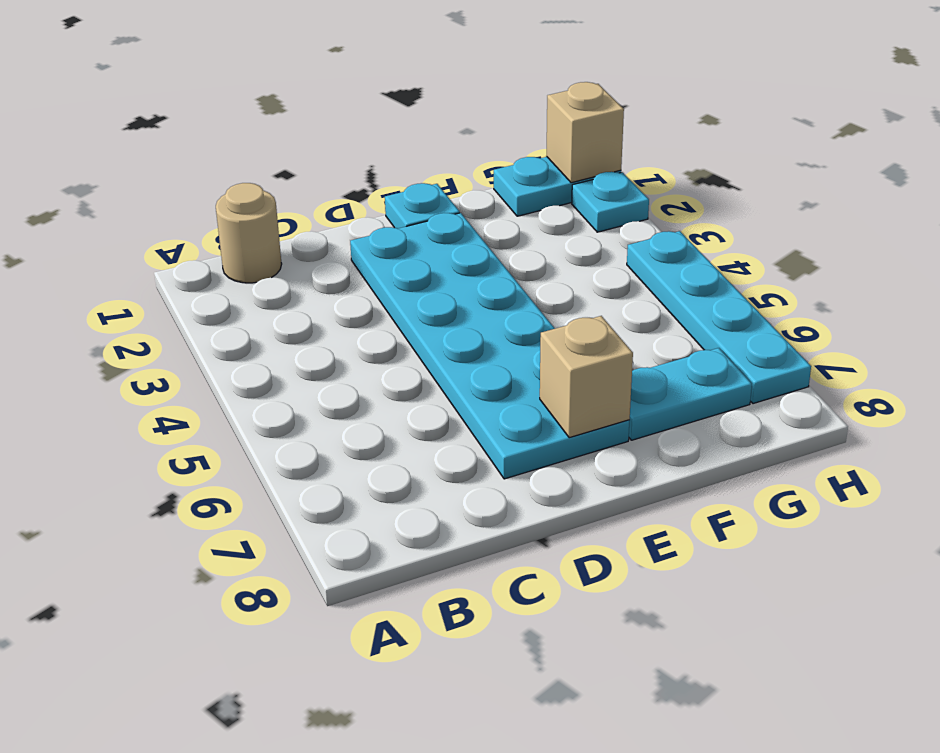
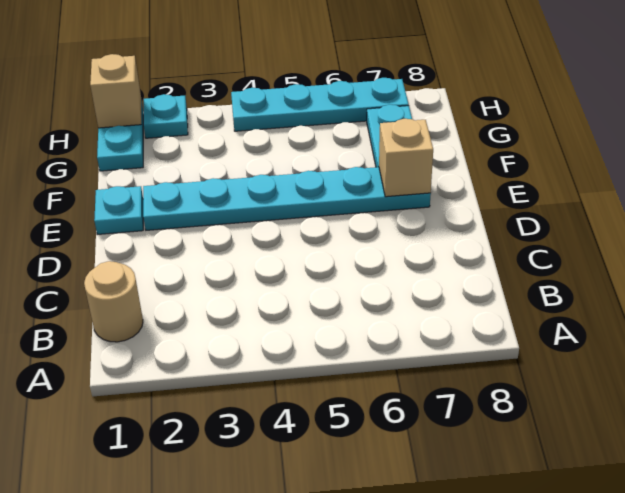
cyan 2x6 plate [350,213,630,479] -> cyan 1x6 plate [143,167,431,230]

